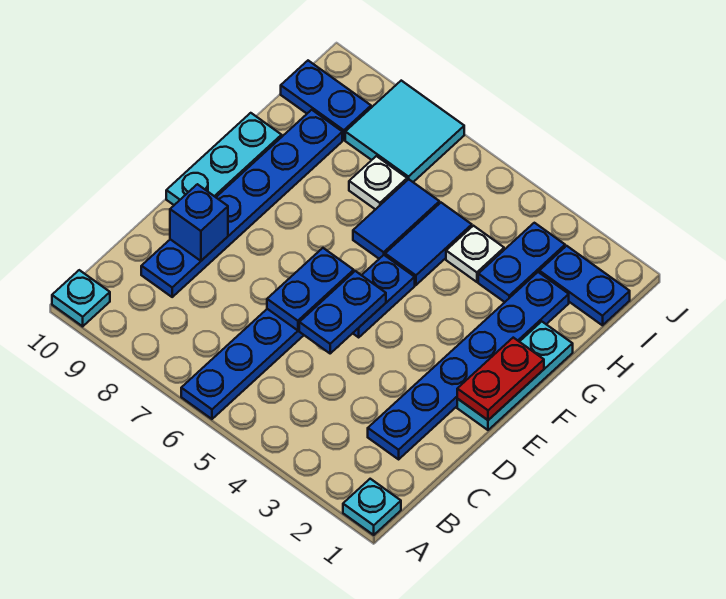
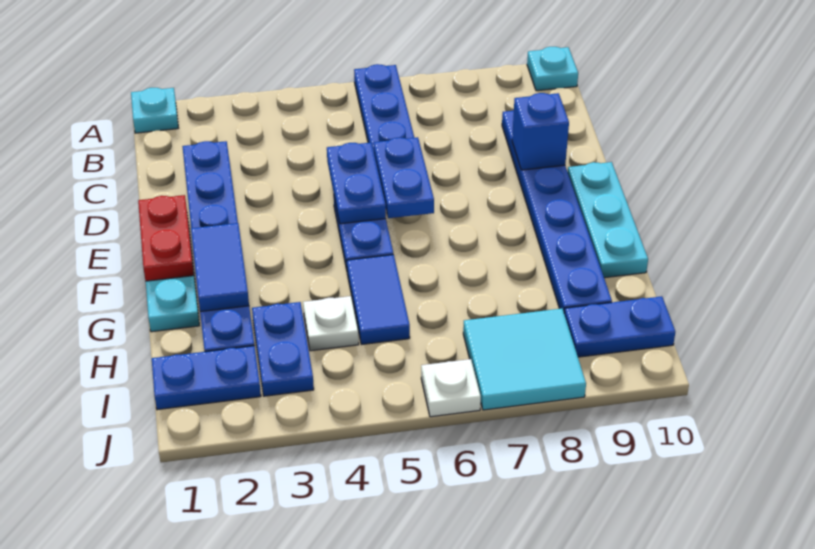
blue 1x2 tile [353,179,439,259] -> blue 1x2 tile moved to [191,223,249,312]
white 1x1 plate [349,156,407,210] -> white 1x1 plate moved to [421,359,481,417]

